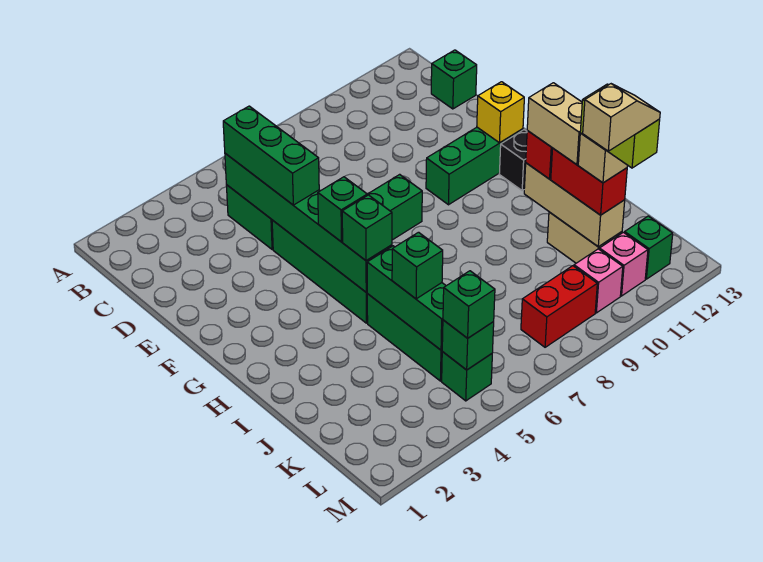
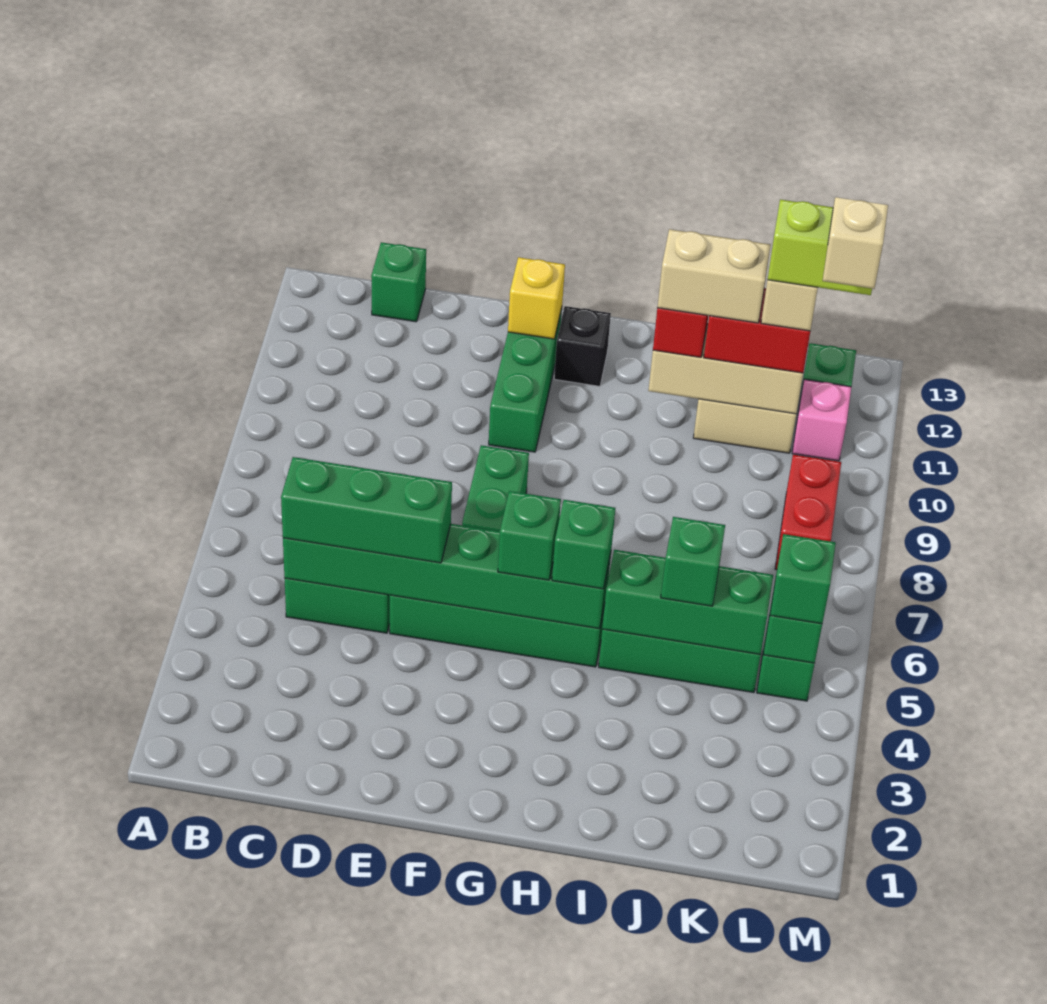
pink 1x1 brick [574,249,623,313] -> none

